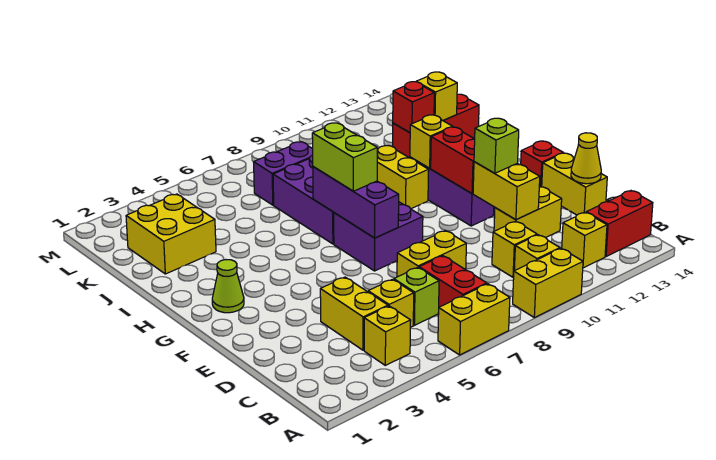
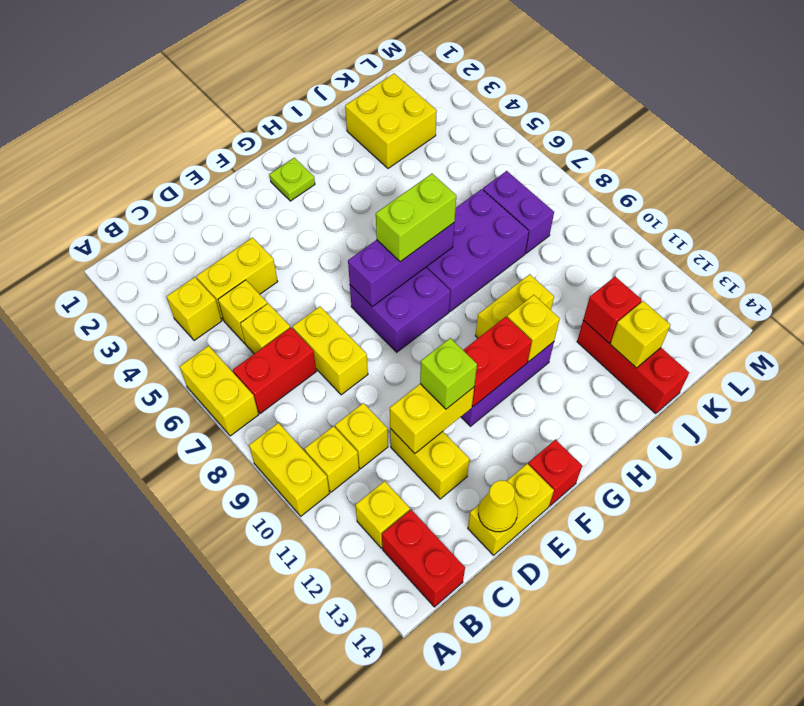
lime 1x1 brick [394,268,439,325] -> yellow 1x1 brick [240,304,290,354]
lime 1x1 cone [212,260,244,313] -> lime 1x1 plate [270,158,315,201]

